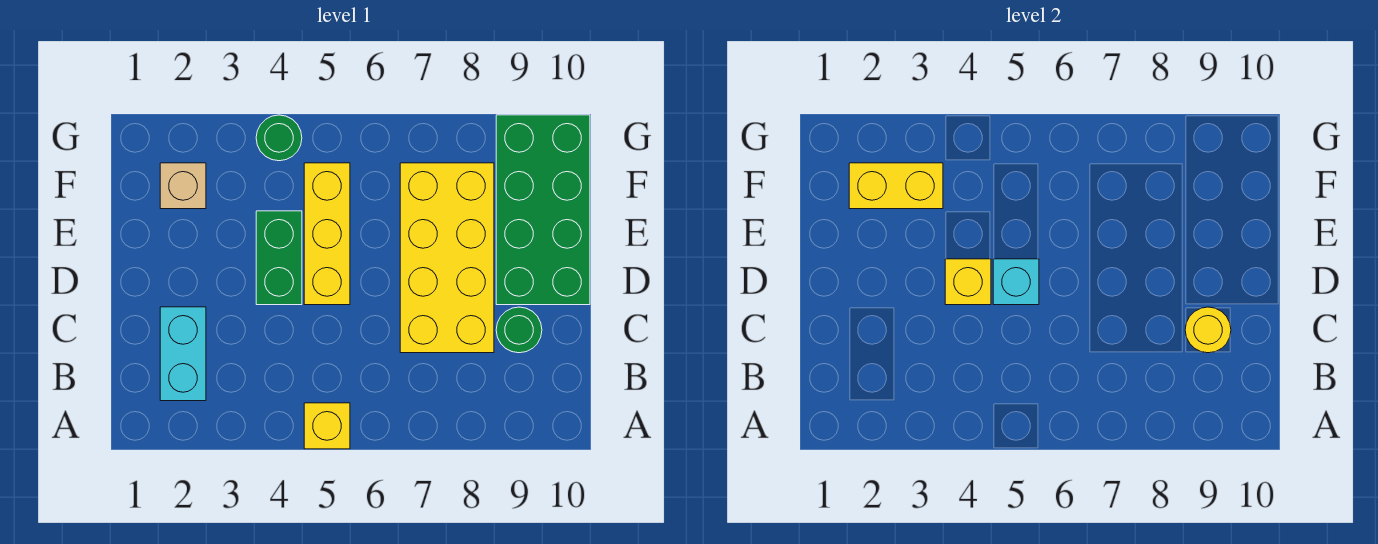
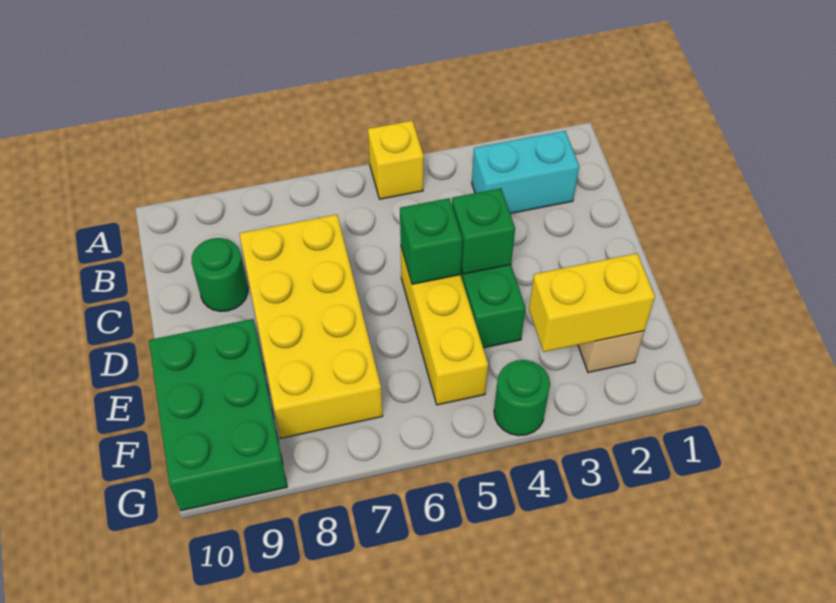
cyan 1x2 brick [160,307,206,401] -> cyan 1x2 brick turned to [472,131,579,214]
yellow 1x1 round brick [1185,307,1231,353] -> none
yellow 1x1 brick [945,259,991,305] -> green 1x1 brick [452,188,515,274]
cyan 1x1 brick [993,259,1039,305] -> green 1x1 brick [400,198,462,284]
green 2x4 brick [496,115,590,305] -> green 2x3 brick [149,319,287,511]

